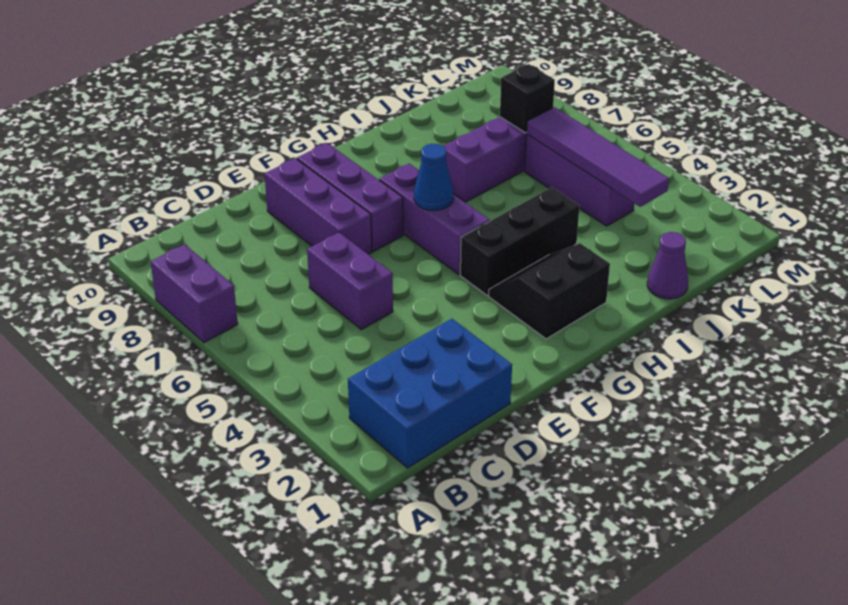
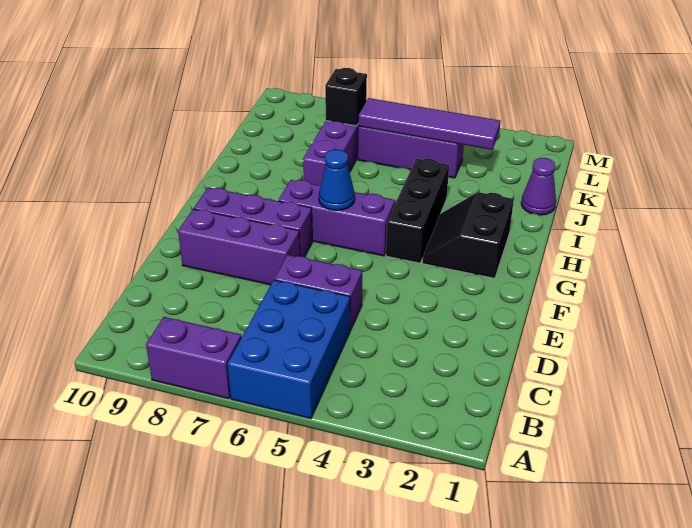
blue 2x3 brick [348,319,512,468] -> blue 2x3 brick moved to [228,280,350,419]

